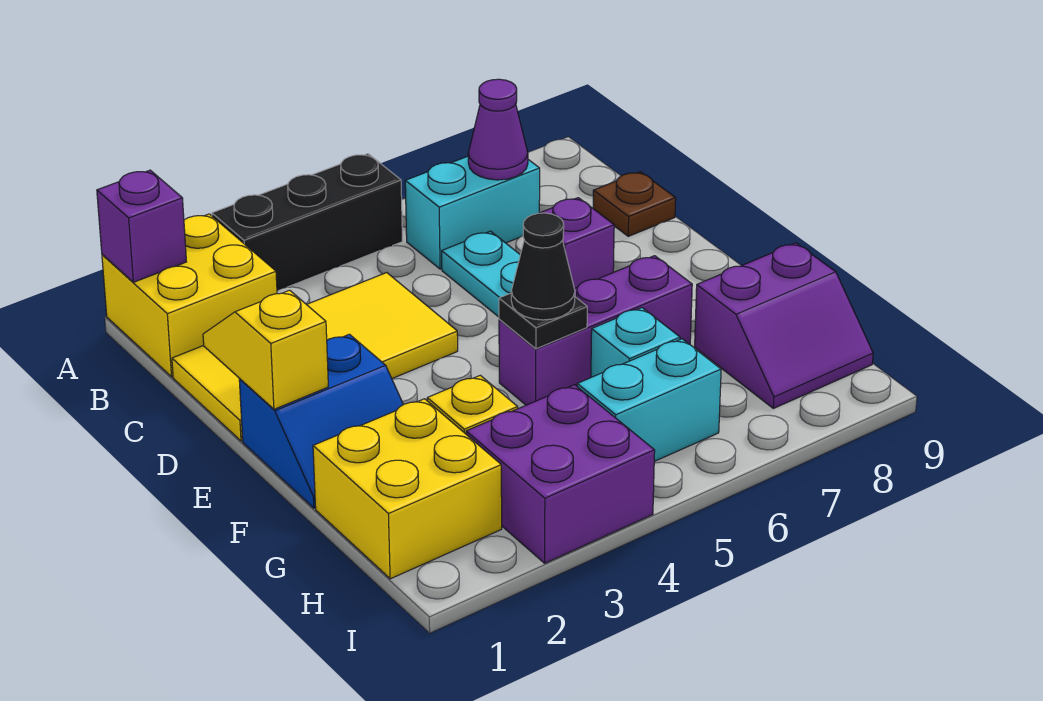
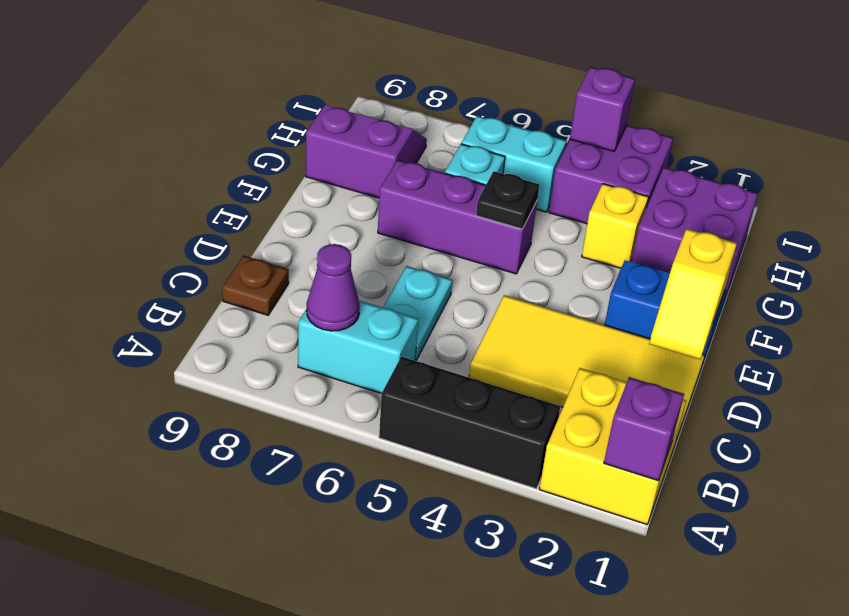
purple 1x1 brick [541,198,614,289] -> purple 1x1 brick moved to [570,67,635,151]
black 1x1 cone [511,213,575,320] -> none
yellow 2x2 brick [313,399,502,579] -> purple 2x2 brick [632,167,758,294]

